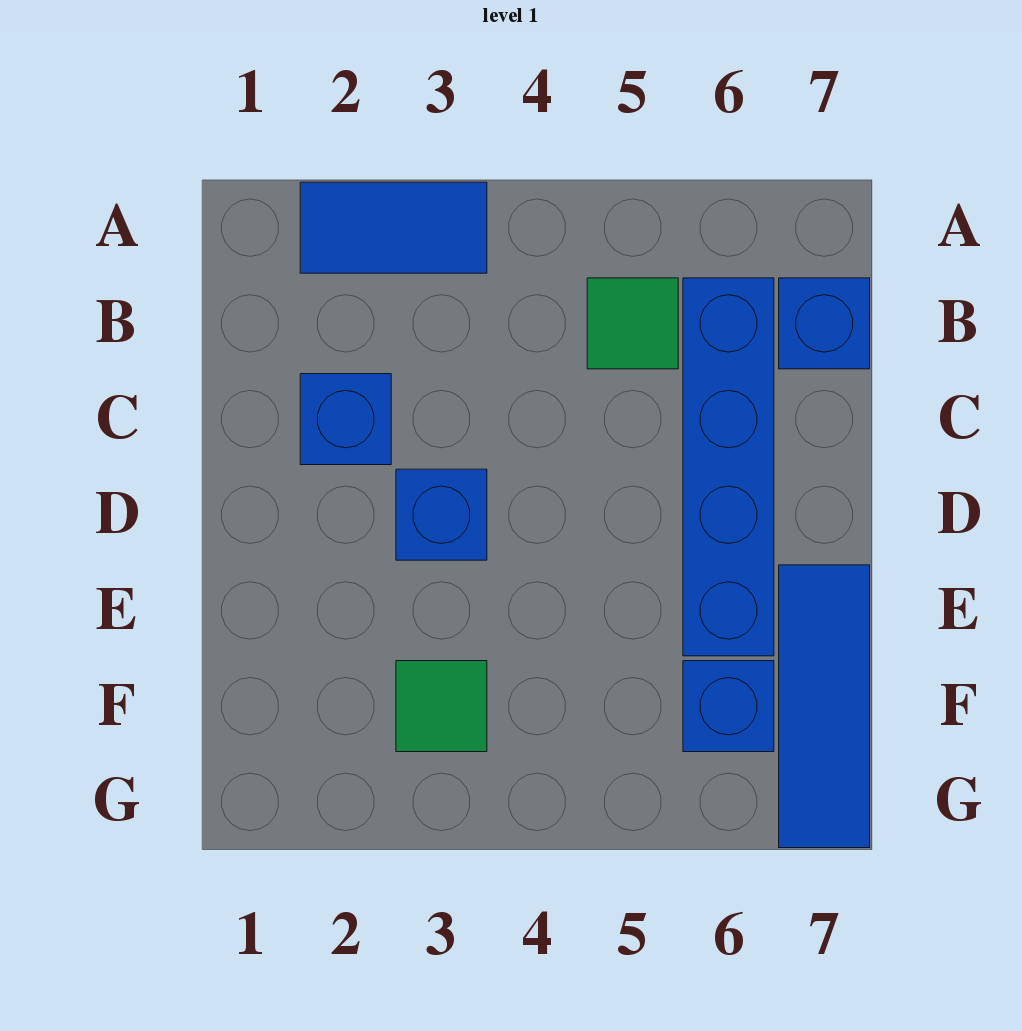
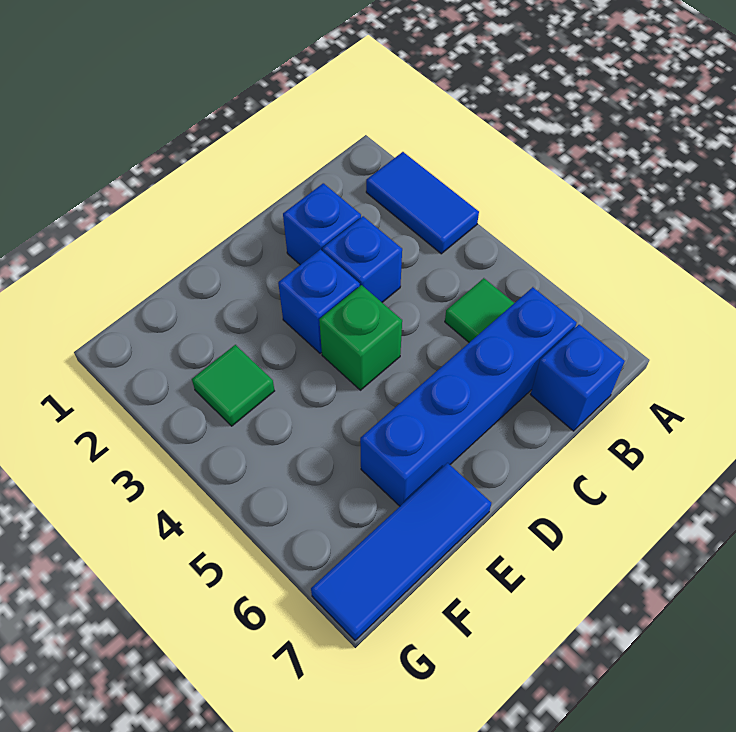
none -> green 1x1 brick [319,285,402,390]
blue 1x1 brick [683,661,774,752] -> blue 1x1 brick moved to [323,216,402,302]

